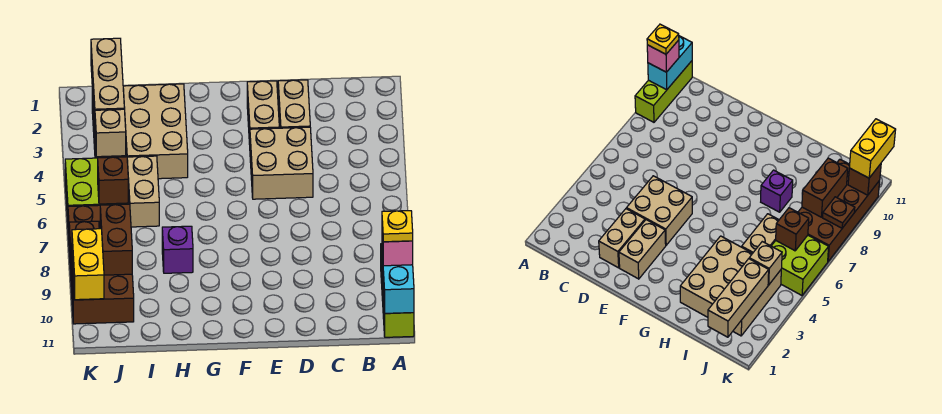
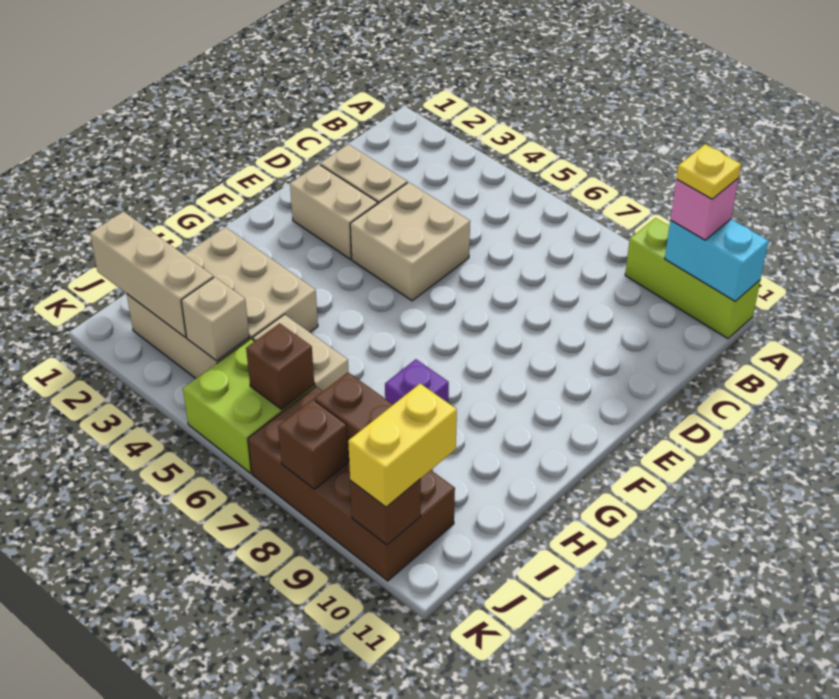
brown 1x1 plate [69,221,99,252] -> brown 1x1 brick [278,399,348,489]
yellow 1x2 brick [72,229,104,300] -> yellow 1x2 brick turned to [348,384,457,507]

